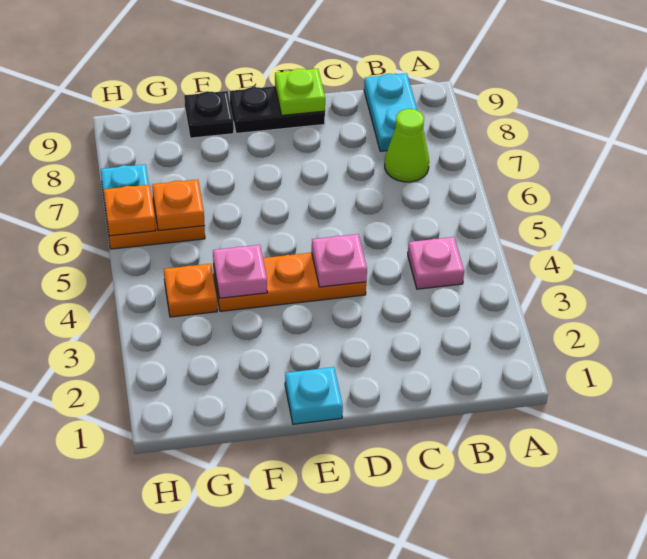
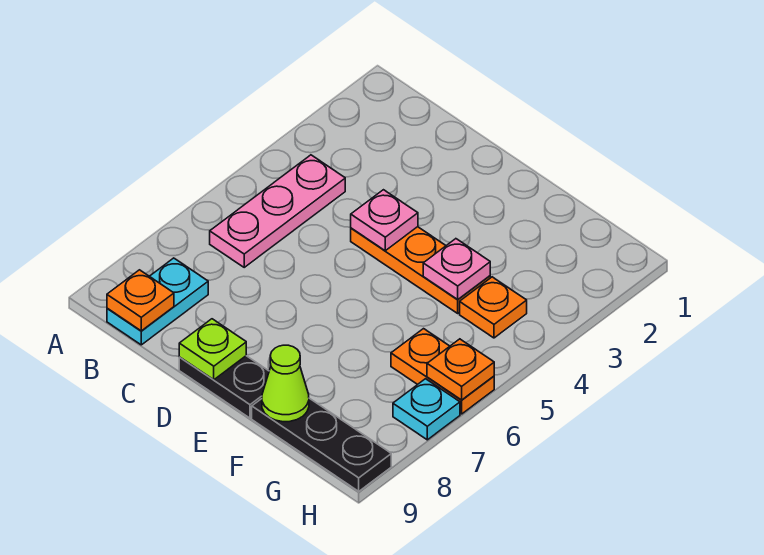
pink 1x1 plate [408,237,464,289] -> pink 1x3 plate [210,155,345,267]
lime 1x1 cone [385,109,429,182] -> lime 1x1 cone moved to [262,345,309,422]
cyan 1x1 plate [285,367,343,424] -> none
black 1x1 plate [184,91,234,138] -> black 1x3 plate [252,398,391,491]
orange 1x1 plate [152,180,205,231] -> orange 1x1 plate moved to [107,270,174,331]

